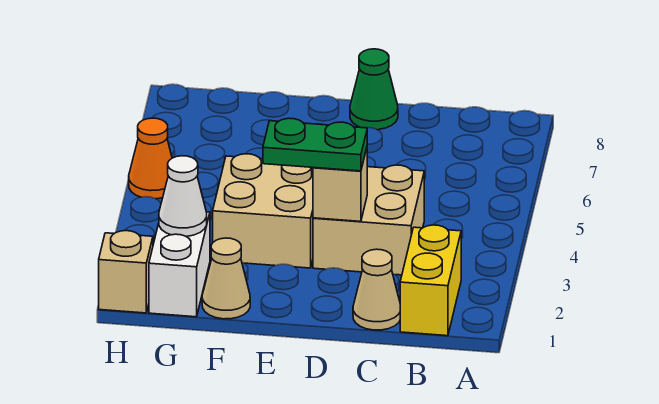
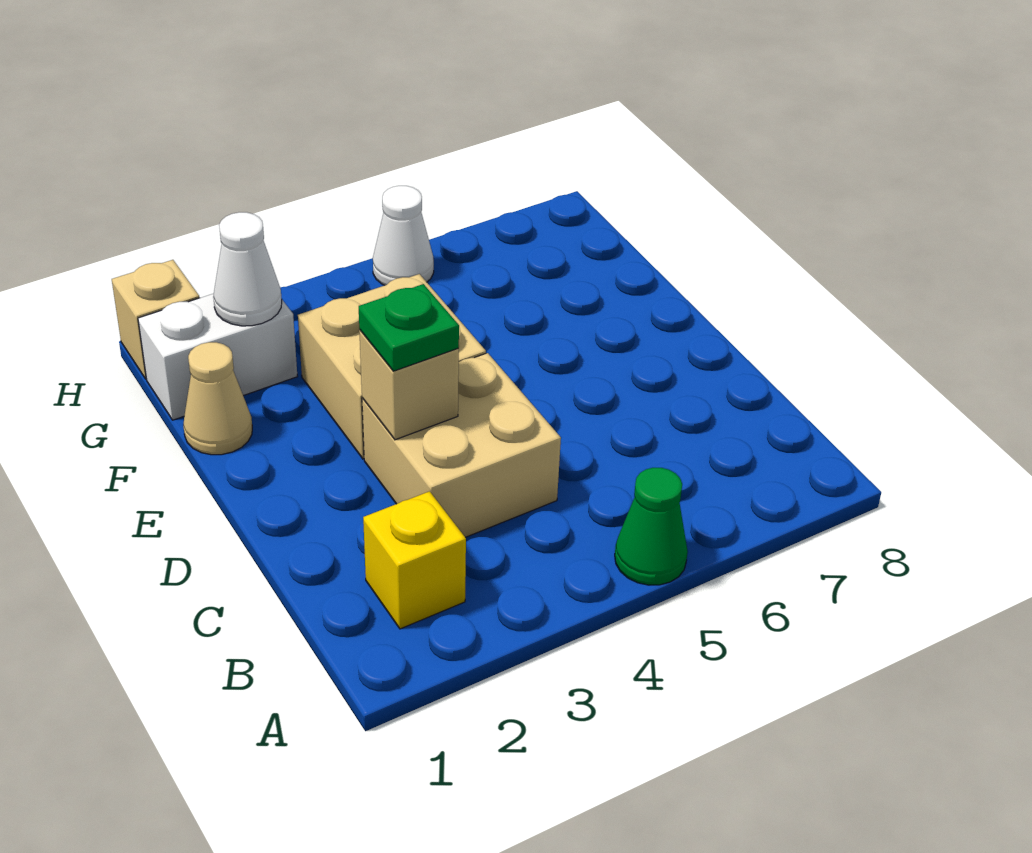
yellow 1x2 brick [400,225,461,336] -> yellow 1x1 brick [363,491,466,629]
tan 1x1 cone [353,249,400,330] -> none
green 1x2 plate [263,118,367,171] -> green 1x1 plate [359,284,459,371]
green 1x1 cone [350,49,398,130] -> green 1x1 cone moved to [615,468,688,585]
orange 1x1 cone [129,118,172,199] -> white 1x1 cone [373,186,434,285]

